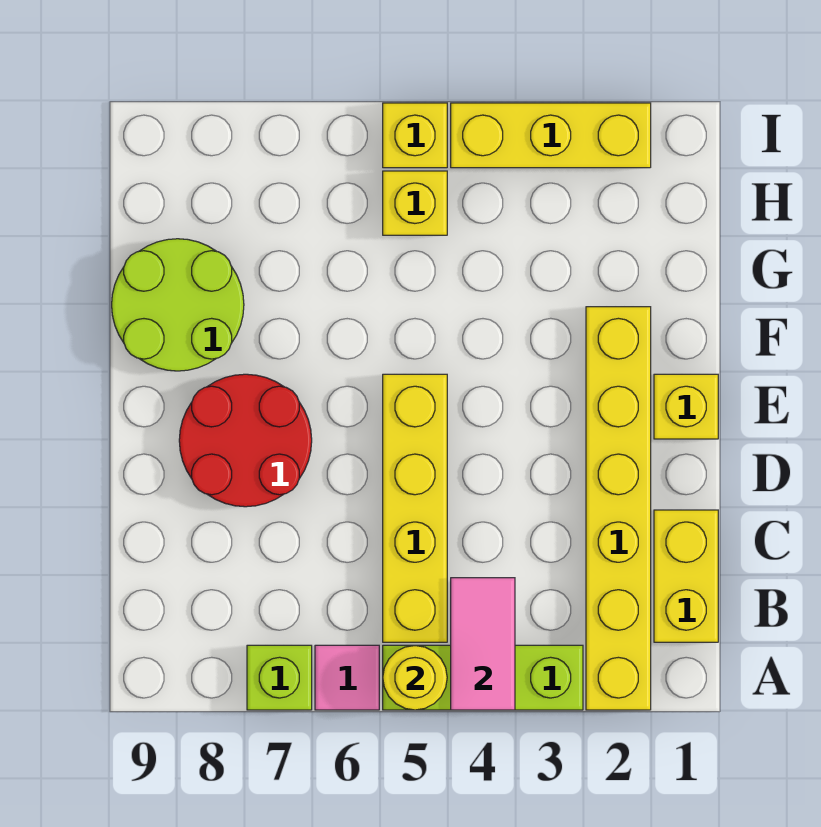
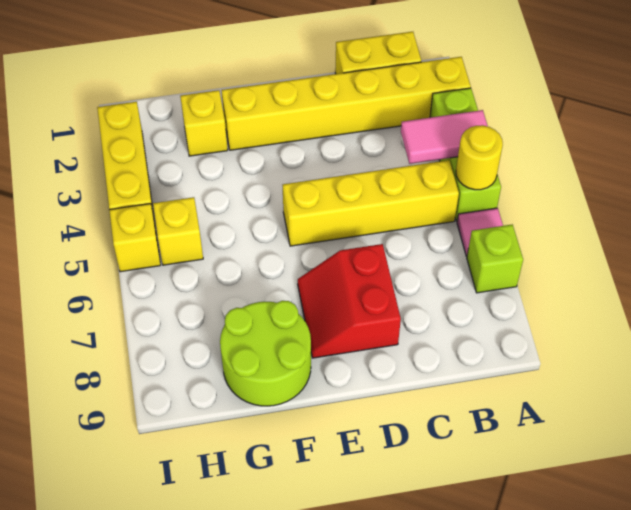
red 2x2 round brick [179,374,312,507] -> red 2x2 slope [298,244,401,358]
yellow 1x1 brick [654,374,718,439] -> yellow 1x1 brick moved to [180,90,228,156]

